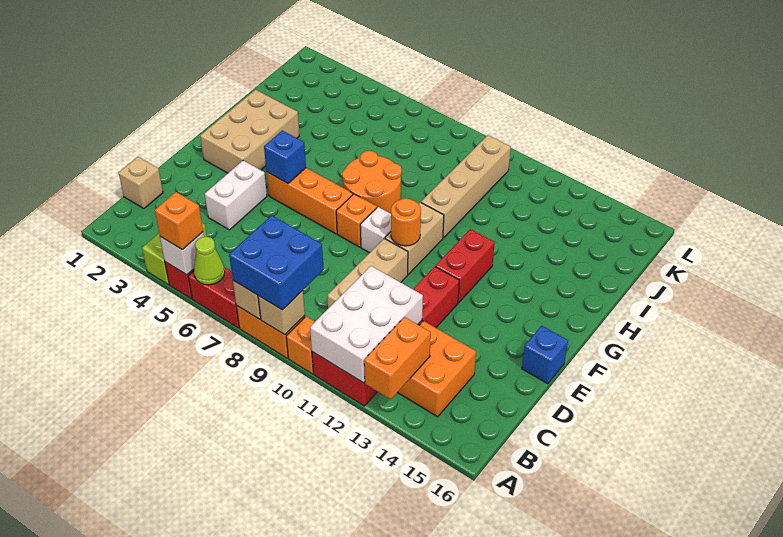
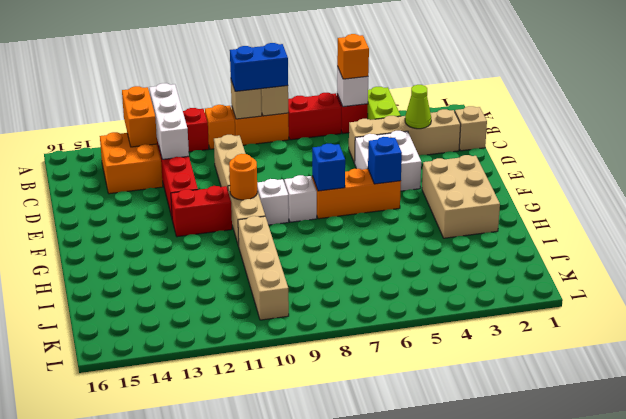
lime 1x1 cone [194,237,225,285] -> lime 1x1 cone moved to [405,85,431,129]
blue 2x2 brick [229,215,324,310] -> blue 1x2 brick [230,43,288,91]
white 2x3 brick [310,266,423,383] -> white 1x3 brick [149,83,189,159]
none -> tan 1x4 brick [349,109,461,163]
white 1x2 brick [205,161,267,230] -> white 2x2 brick [355,131,421,191]
blue 1x1 brick [522,326,568,384] -> blue 1x1 brick moved to [312,144,345,191]
orange 1x1 brick [336,194,377,247] -> white 1x1 brick [284,175,317,222]
red 1x2 brick [435,229,495,303] -> red 1x2 brick turned to [171,186,232,237]
orange 2x2 round brick [342,151,402,214] -> none

